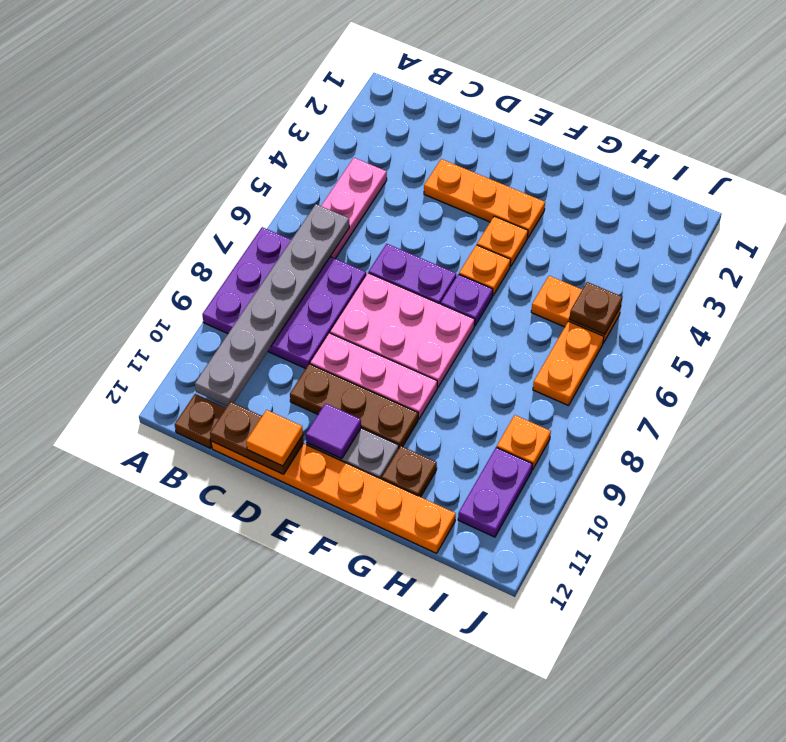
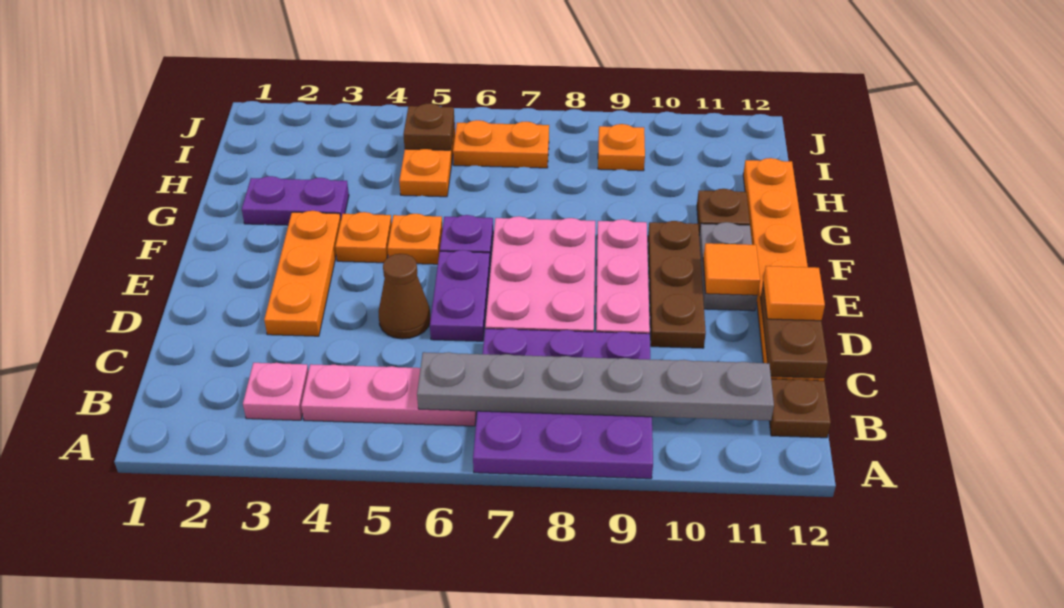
none -> pink 1x1 plate [243,363,308,420]
none -> brown 1x1 cone [379,254,431,339]
purple 1x1 tile [306,403,361,459] -> orange 1x1 tile [703,243,760,295]
purple 1x2 plate [458,447,532,537] -> purple 1x2 plate moved to [242,176,349,225]

